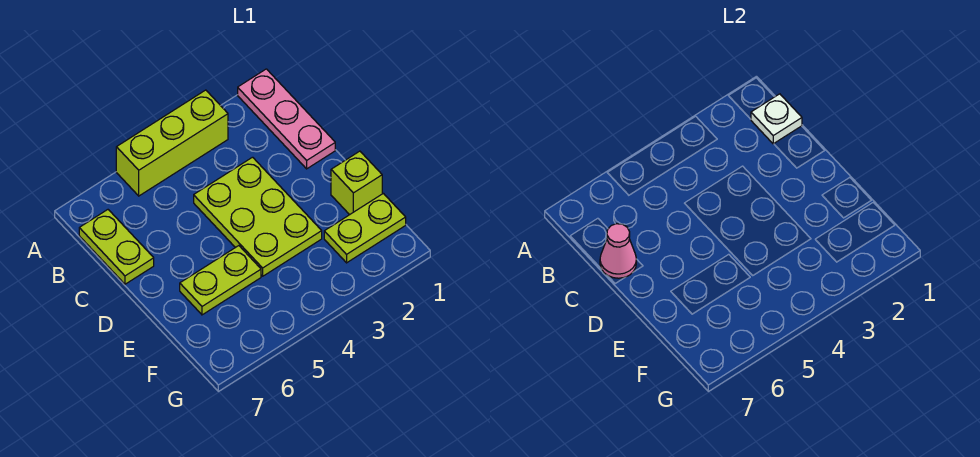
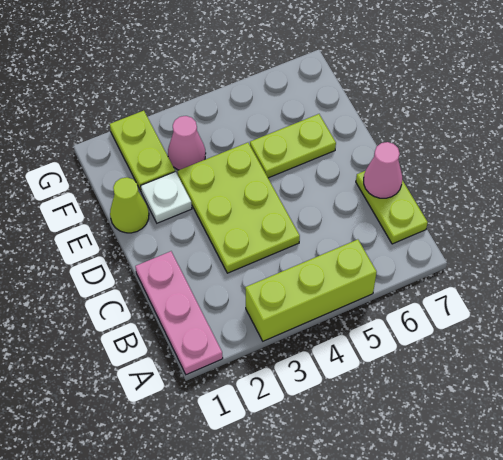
white 1x1 plate [751,94,802,144] -> white 1x1 plate moved to [141,172,192,223]
lime 1x1 brick [331,151,382,215] -> lime 1x1 cone [110,177,149,233]
lime 1x2 plate [324,193,406,263] -> lime 1x2 plate turned to [110,111,175,191]
none -> pink 1x1 cone [168,116,206,170]

